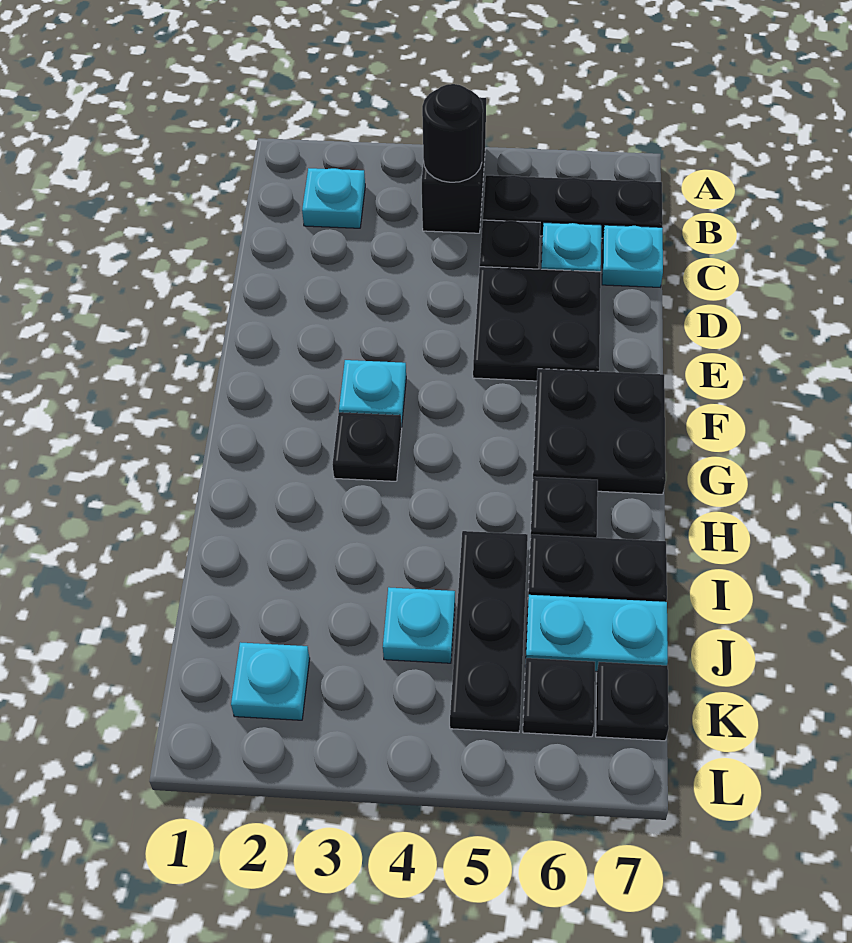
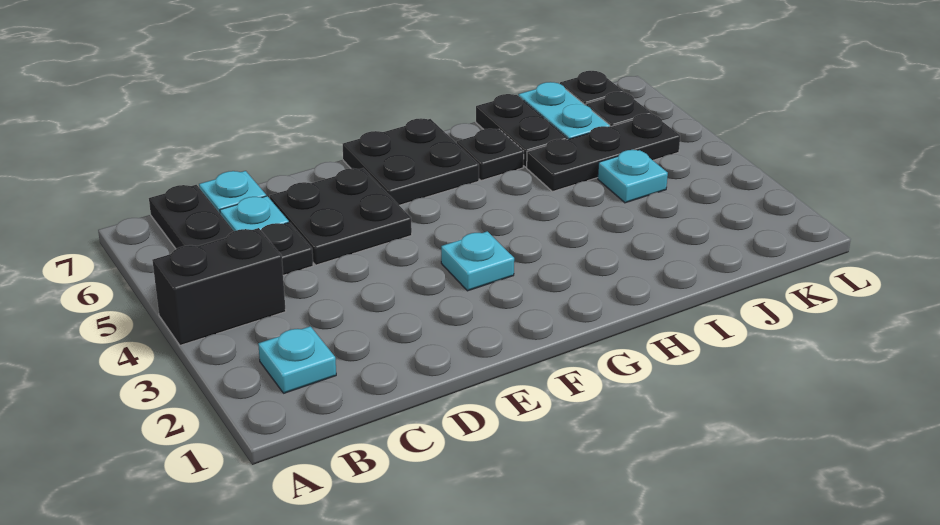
black 1x1 round brick [422,84,483,182] -> none
black 1x1 plate [333,412,402,481] -> none
cyan 1x1 plate [231,642,310,720] -> none

